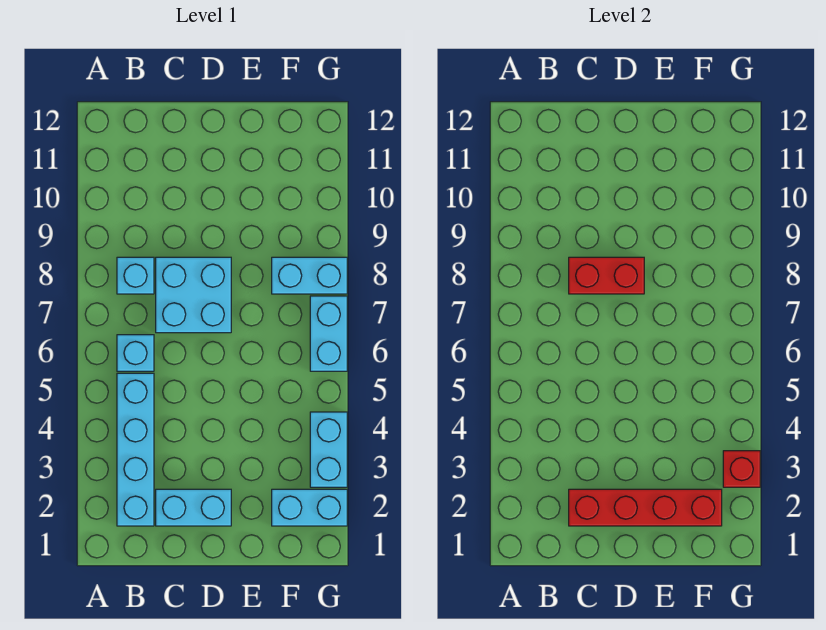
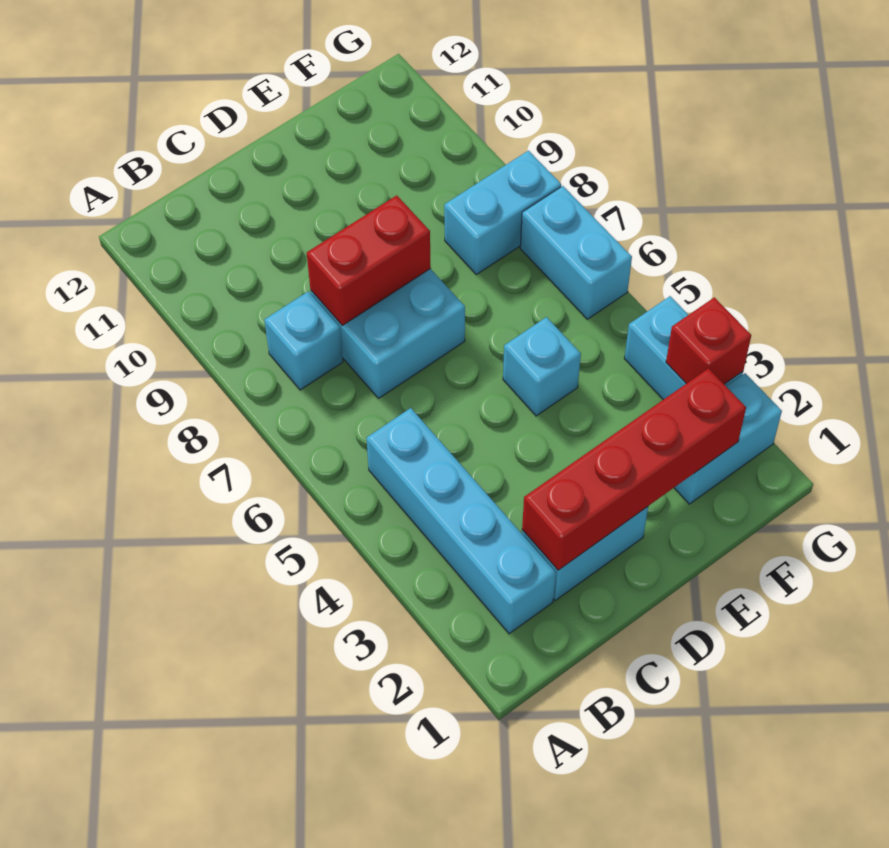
cyan 1x1 brick [117,335,154,371] -> cyan 1x1 brick moved to [503,317,581,416]

